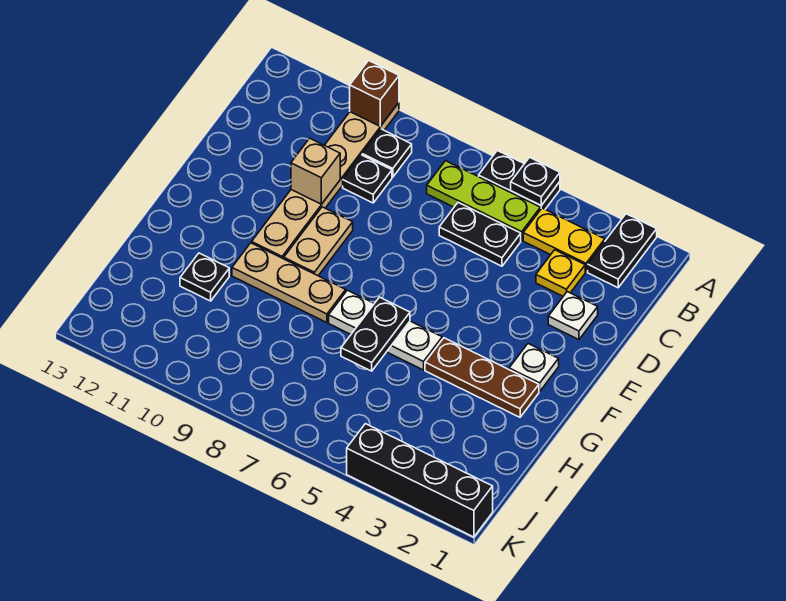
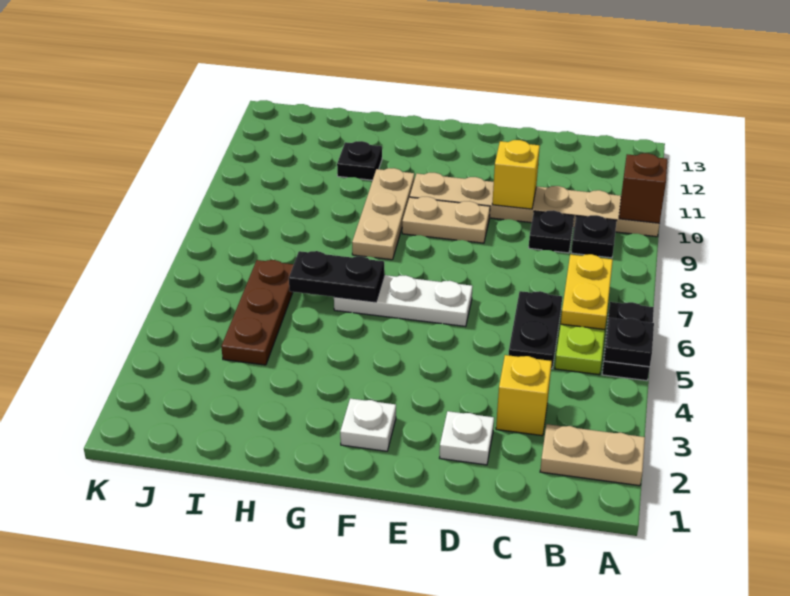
black 1x2 plate [588,214,657,288] -> tan 1x2 plate [540,424,645,486]
yellow 1x2 plate [523,208,605,272] -> yellow 1x2 plate moved to [561,254,613,330]
yellow 1x1 plate [536,250,585,296] -> yellow 1x1 brick [496,355,552,436]
tan 1x1 brick [291,138,340,204] -> yellow 1x1 brick [492,140,540,209]
brown 1x3 plate [425,338,539,417] -> brown 1x3 plate moved to [221,260,294,365]
white 1x3 plate [329,290,442,370] -> white 1x3 plate turned to [334,275,473,327]
black 1x4 brick [347,424,493,537] -> none

